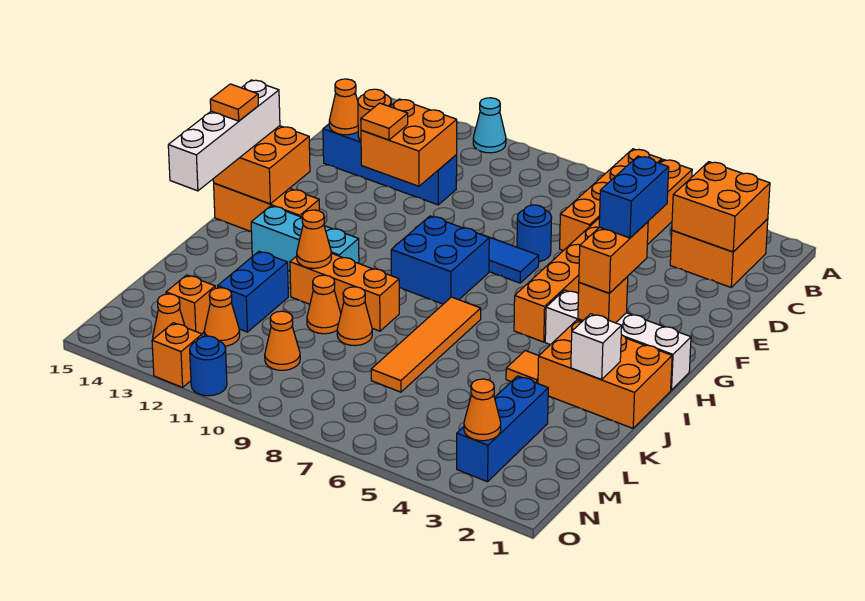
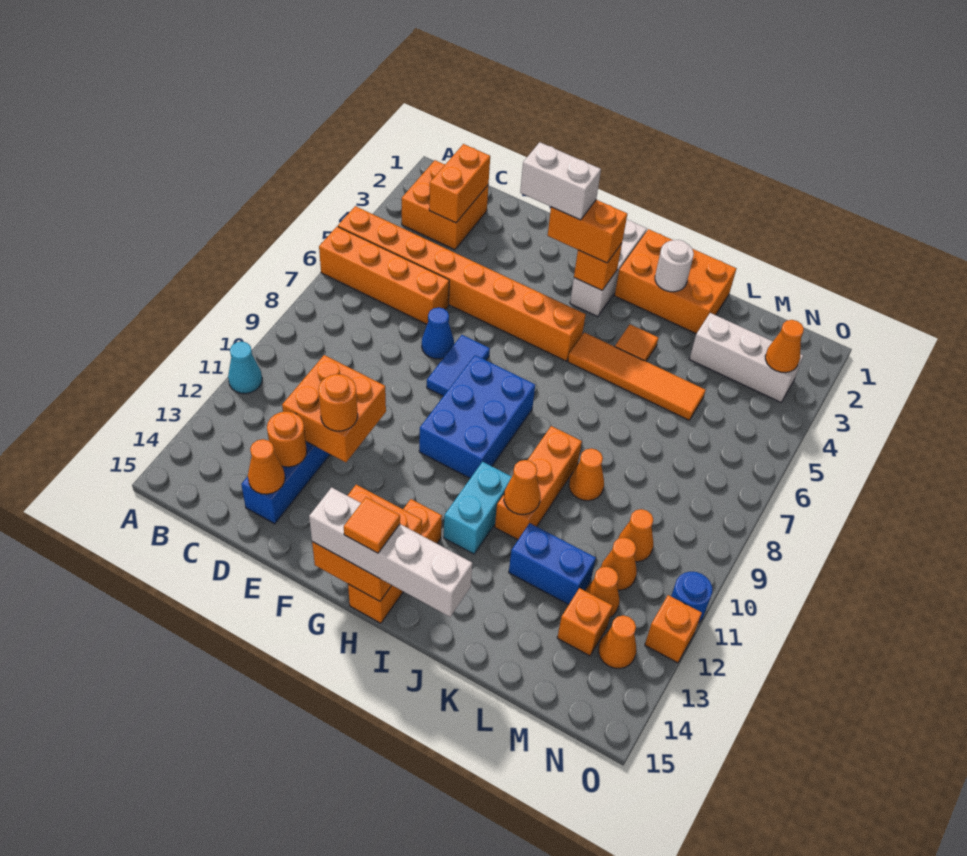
orange 2x2 brick [672,162,770,252] -> orange 1x2 brick [429,144,490,223]
blue 1x1 round brick [517,205,552,262] -> blue 1x1 cone [422,308,454,359]
orange 1x1 tile [361,103,408,140] -> orange 1x1 round brick [318,374,358,431]
blue 1x2 brick [599,156,669,238] -> white 1x2 brick [520,142,601,220]
blue 2x2 brick [391,216,489,304] -> blue 2x3 brick [419,355,535,478]
white 1x4 brick [545,290,691,390] -> white 1x3 brick [570,219,647,317]
orange 2x3 brick [538,320,672,428] -> orange 2x3 brick turned to [614,229,737,334]
orange 1x4 tile [371,297,481,392] -> orange 1x4 tile moved to [568,332,706,420]
cyan 1x3 brick [251,206,359,271] -> cyan 1x2 brick [444,462,512,554]
white 1x1 brick [571,314,622,380] -> white 1x1 round brick [655,240,694,292]
orange 1x1 cone [307,275,341,334] -> orange 1x1 cone moved to [601,538,637,590]
blue 1x3 brick [457,376,548,482] -> white 1x3 brick [689,313,803,402]

